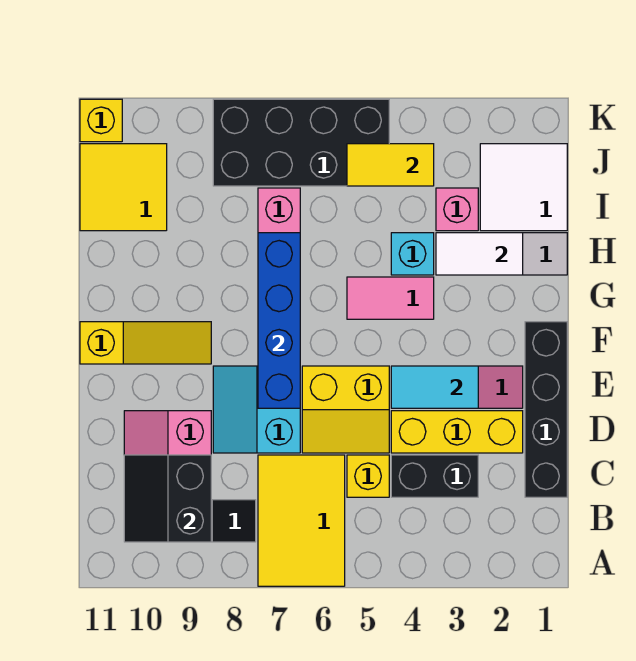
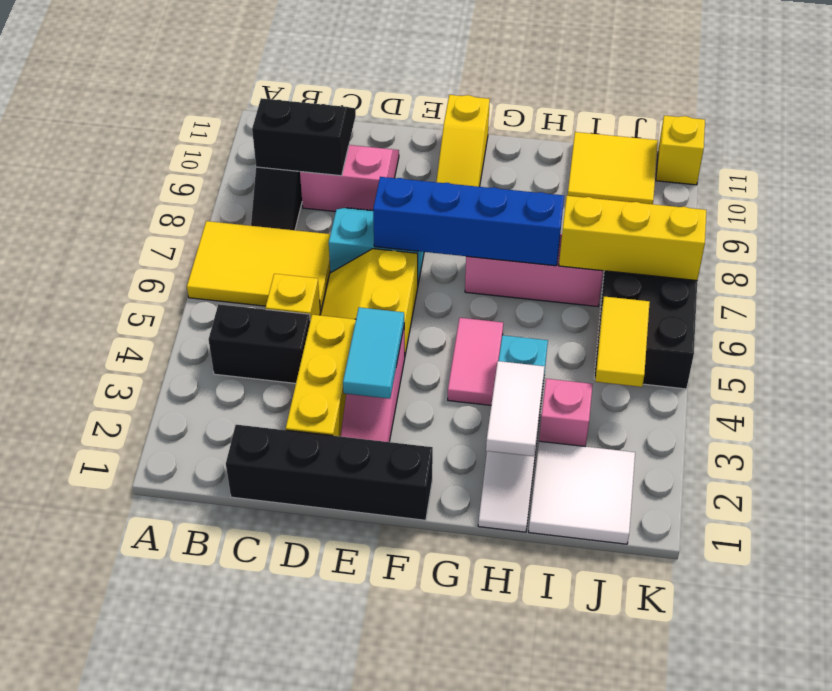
black 1x2 brick [391,455,478,497] -> black 1x2 brick turned to [209,304,310,383]
none -> yellow 1x3 brick [559,196,706,280]

